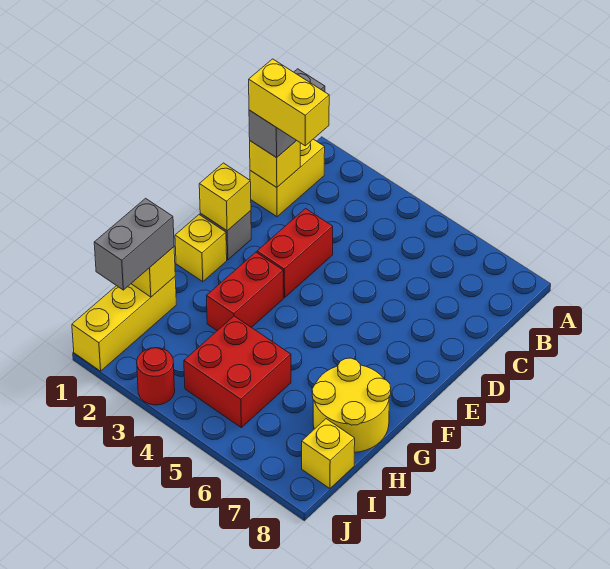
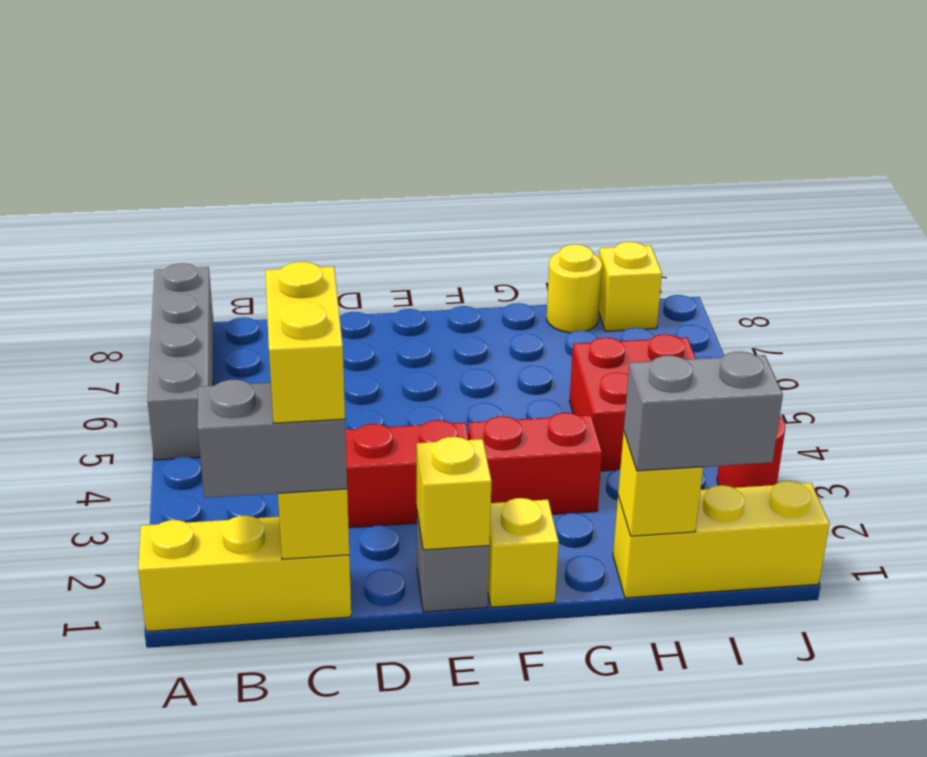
none -> grey 1x4 brick [147,263,213,460]
yellow 1x2 brick [250,139,325,217] -> yellow 1x3 brick [138,515,351,631]
yellow 2x2 round brick [312,358,391,453] -> yellow 1x1 round brick [547,244,602,333]

